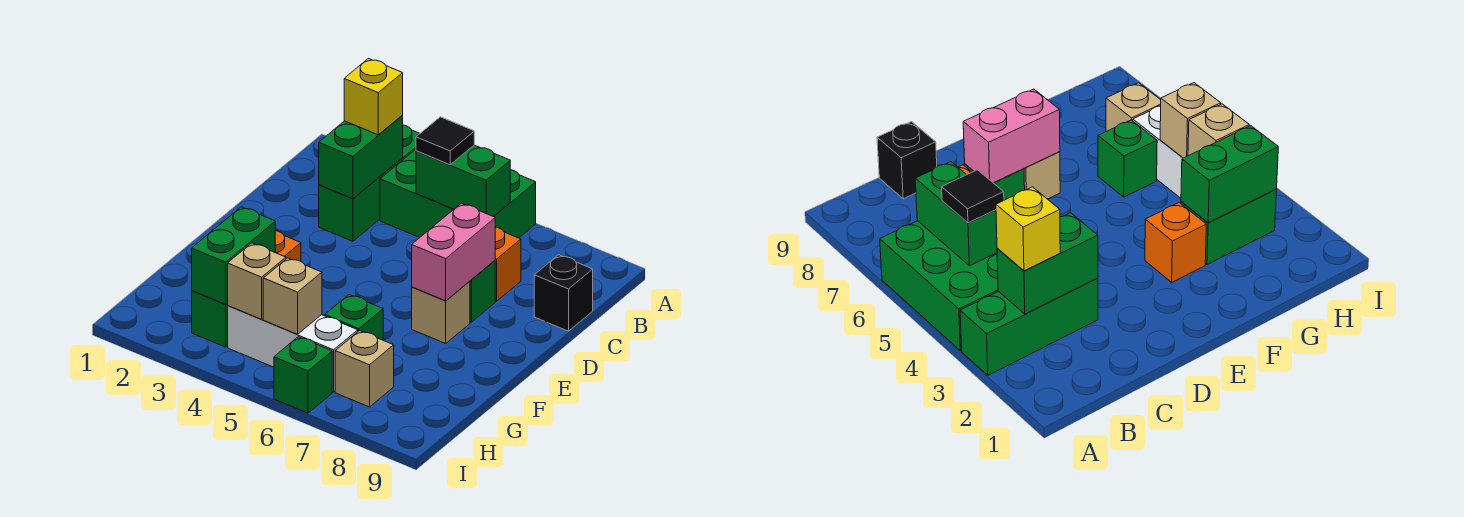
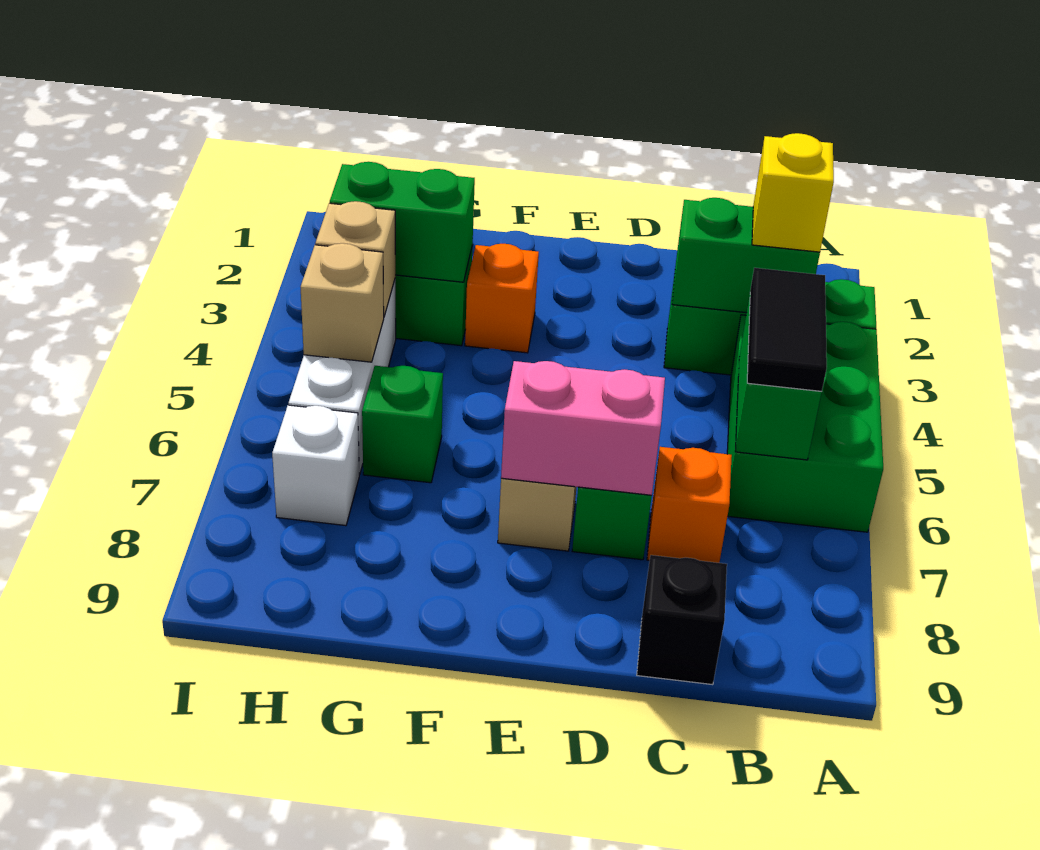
black 1x1 tile [416,117,474,165] -> black 1x2 tile [747,268,827,391]
tan 1x1 brick [335,331,394,407] -> white 1x1 brick [272,405,359,526]
green 1x1 brick [274,337,332,413] -> none

